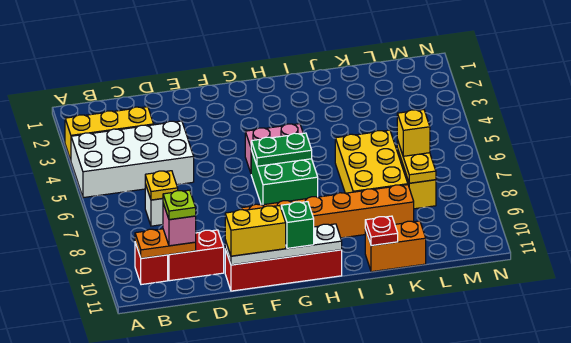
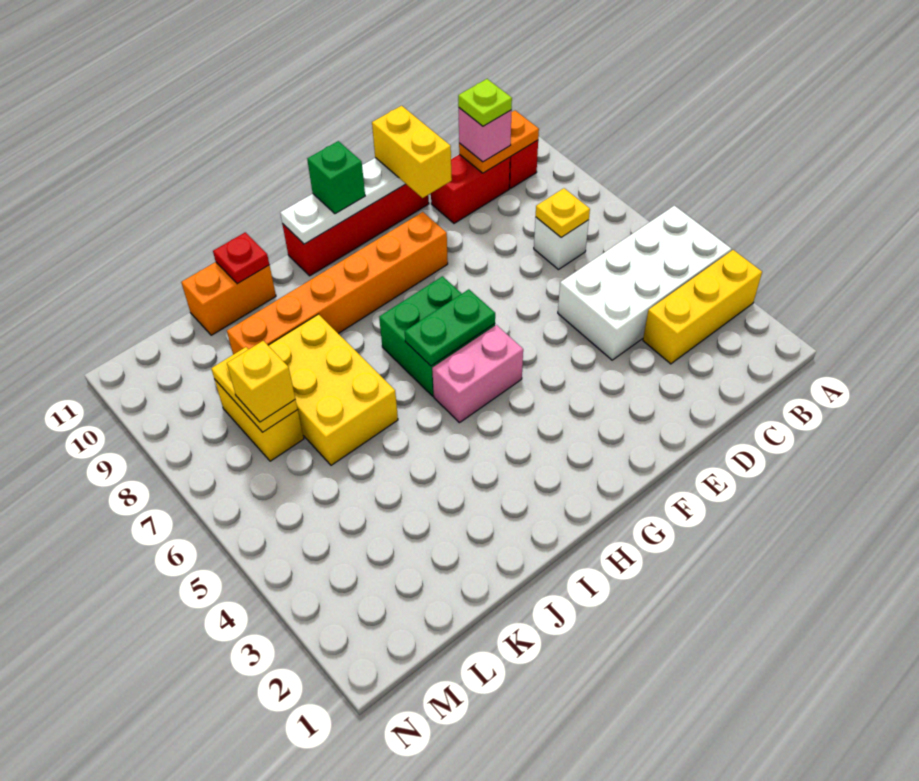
yellow 1x2 brick [225,205,286,256] -> yellow 1x2 brick turned to [372,106,452,198]

